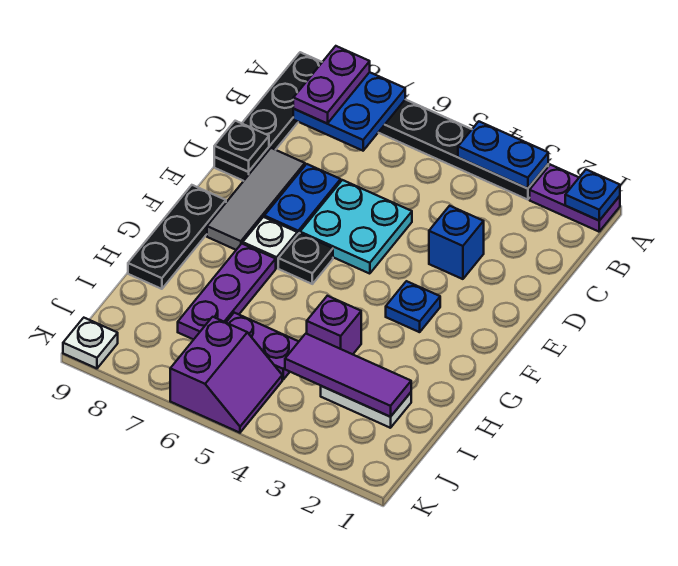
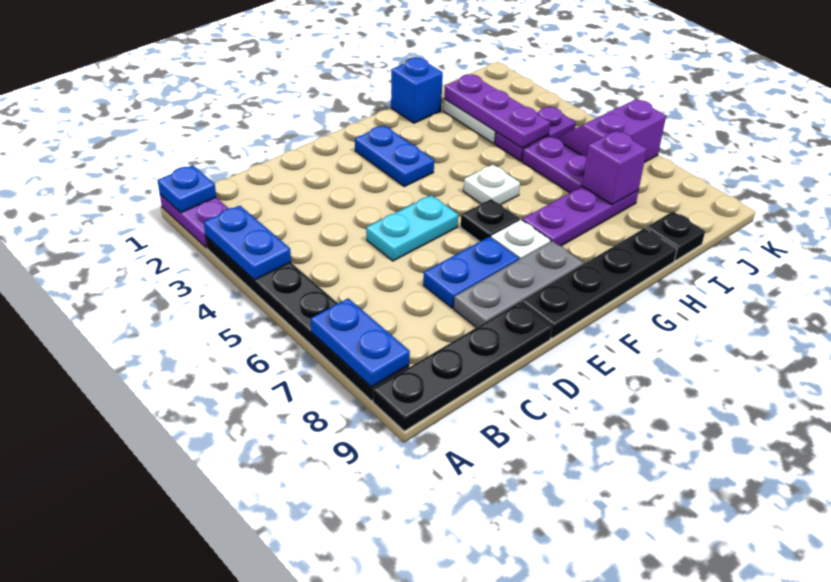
blue 2x2 plate [293,72,405,151] -> blue 1x2 plate [311,298,410,387]
purple 1x2 plate [293,46,370,124] -> purple 1x2 plate moved to [495,107,576,161]
blue 1x1 brick [429,206,484,279] -> blue 1x1 brick moved to [391,58,443,123]
cyan 2x2 plate [300,180,412,274] -> cyan 1x2 plate [366,195,458,261]
grey 1x3 tile [207,148,305,250] -> grey 1x3 plate [454,241,583,328]
black 1x1 plate [214,121,269,172] -> black 1x1 plate moved to [646,211,705,261]
blue 1x1 plate [386,281,440,332] -> blue 1x2 plate [355,126,434,187]
black 1x3 plate [128,185,226,289] -> black 1x4 plate [521,228,677,338]
purple 1x1 brick [307,296,361,354] -> purple 1x1 brick moved to [582,131,647,205]
purple 1x3 tile [285,334,411,417] -> purple 1x3 plate [444,75,550,148]
white 1x1 plate [63,318,118,368] -> white 1x1 plate moved to [463,165,520,204]

